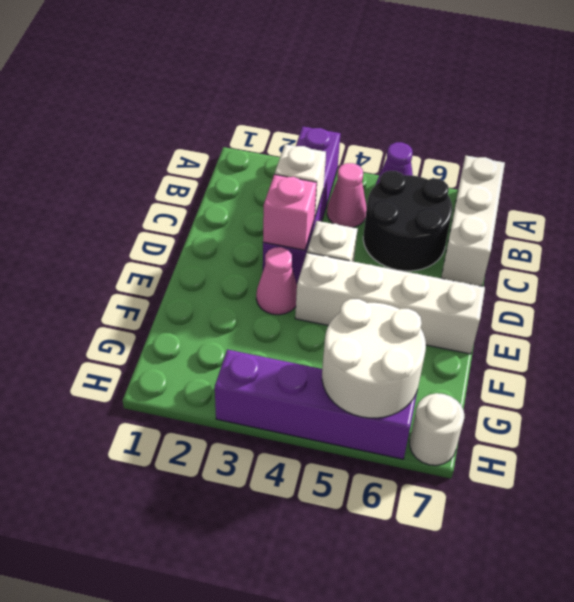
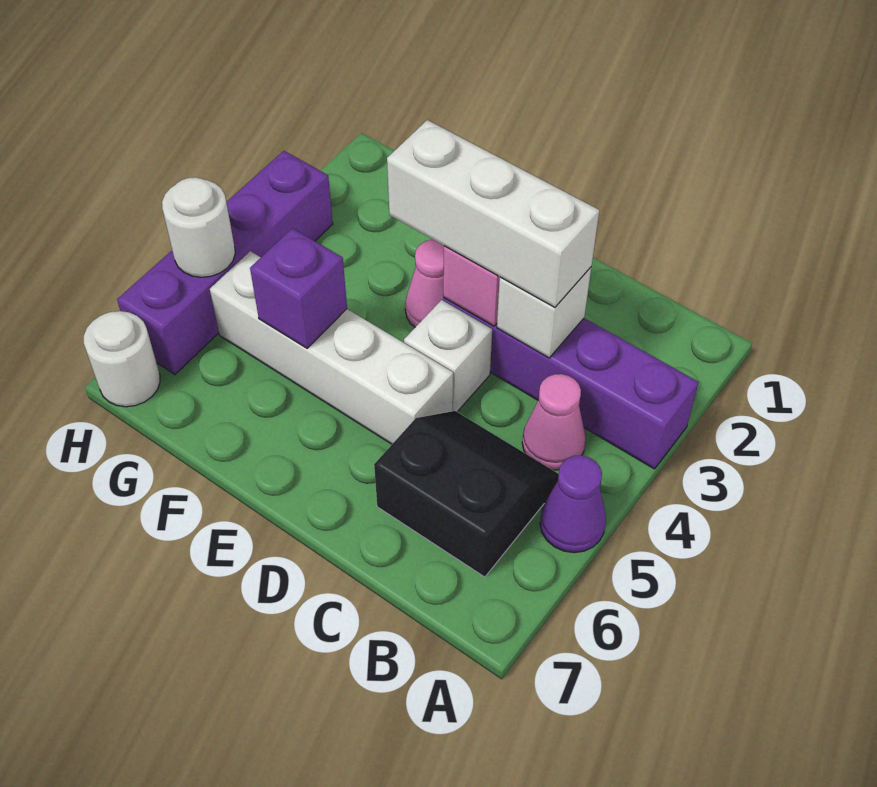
white 1x3 brick [441,156,505,286] -> white 1x3 brick moved to [387,120,599,307]
black 2x2 round brick [363,171,452,271] -> black 2x2 slope [374,411,559,577]
white 1x4 brick [295,253,485,354] -> white 1x4 brick turned to [210,251,453,444]
none -> purple 1x1 brick [250,228,347,348]
white 2x2 round brick [322,299,426,418] -> white 1x1 round brick [162,177,235,277]

